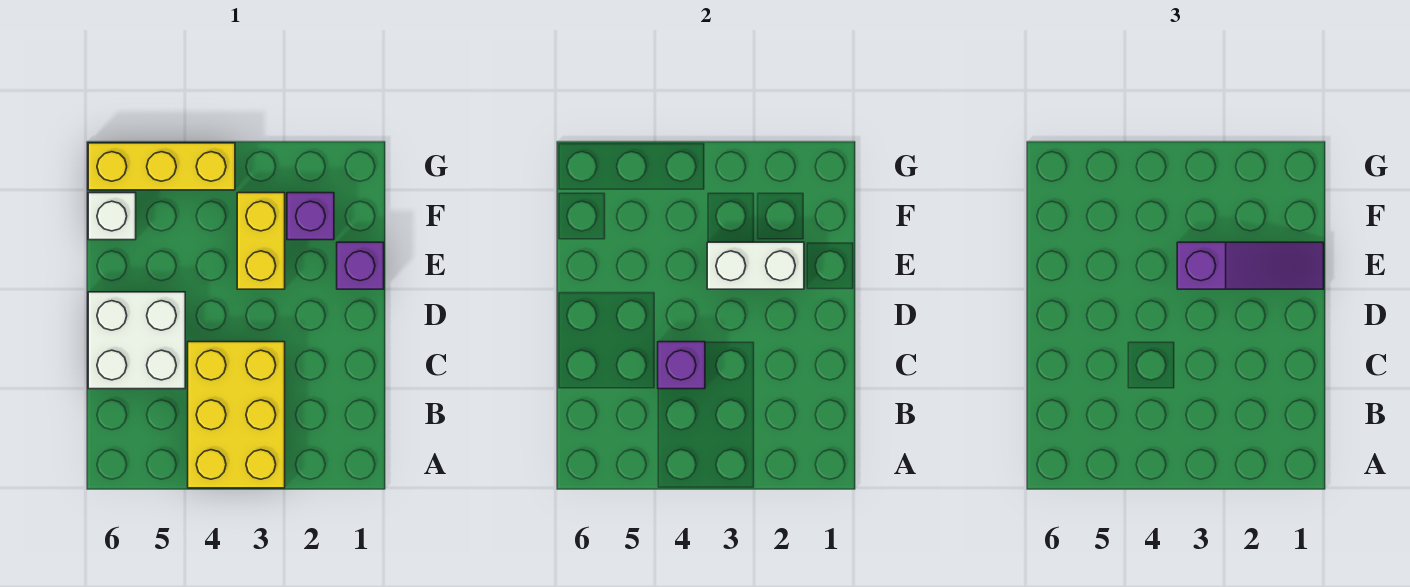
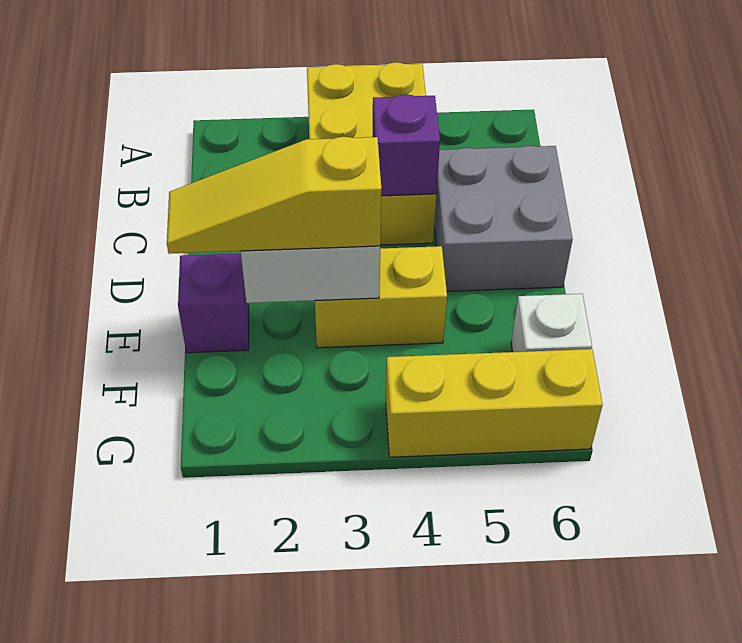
white 2x2 brick [88,292,185,389] -> grey 2x2 brick [434,146,573,291]
purple 1x3 slope [1177,242,1324,289] -> yellow 1x3 slope [167,137,381,254]
yellow 1x2 brick [237,193,285,289] -> yellow 1x2 brick turned to [315,246,447,348]
purple 1x1 brick [287,193,334,240] -> none

